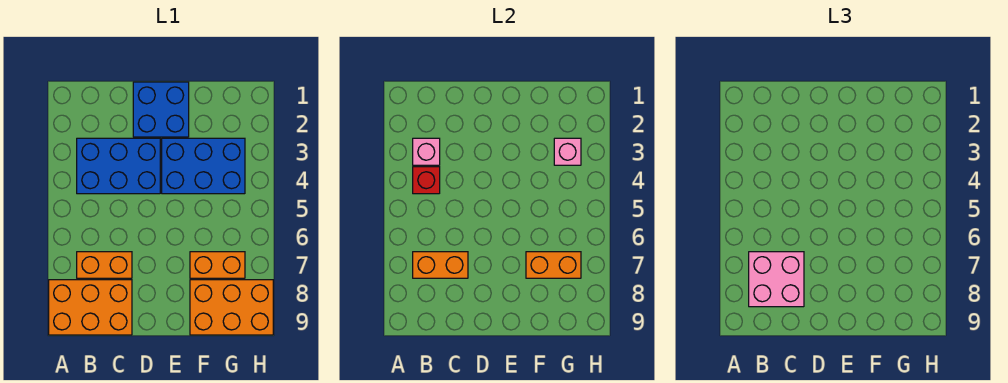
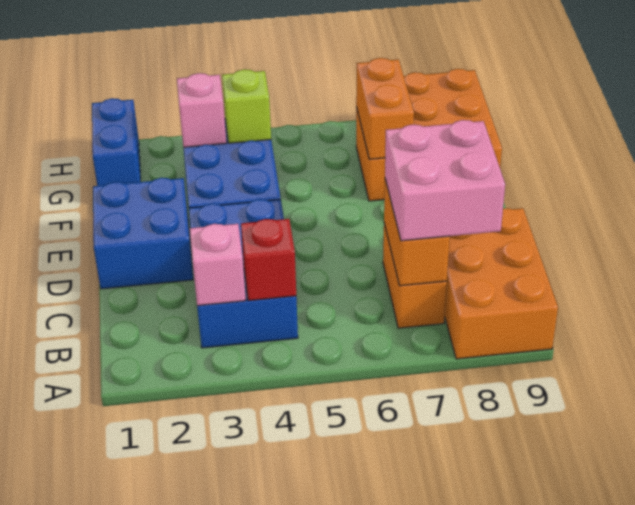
none -> blue 1x2 brick [92,98,141,186]
none -> lime 1x1 brick [222,69,271,143]

